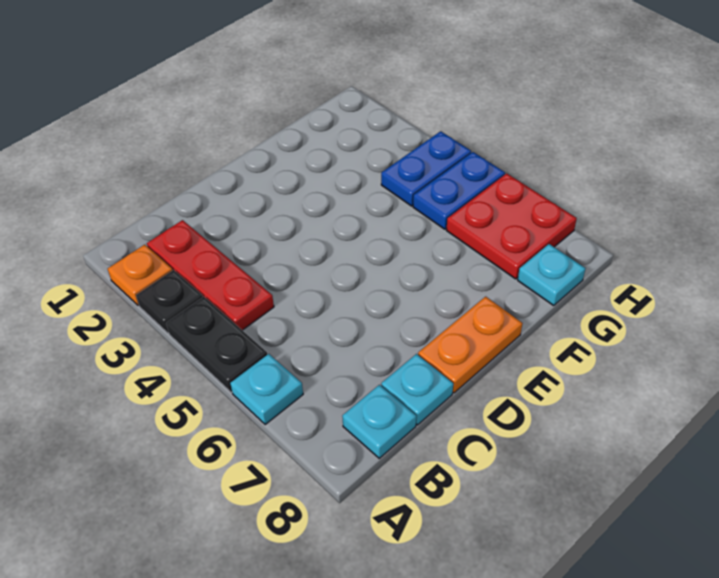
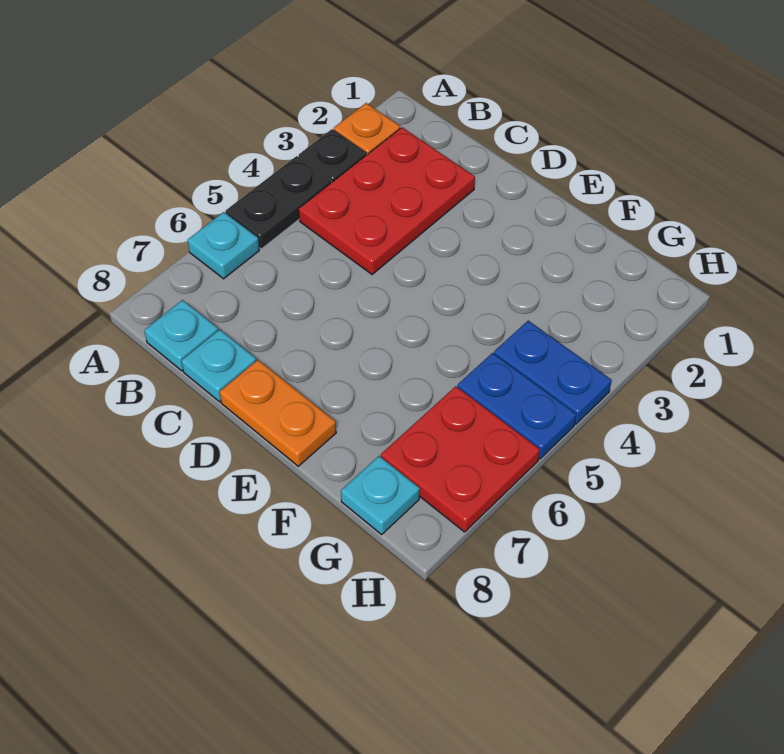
red 1x3 plate [147,220,274,330] -> red 2x3 plate [299,127,475,275]

